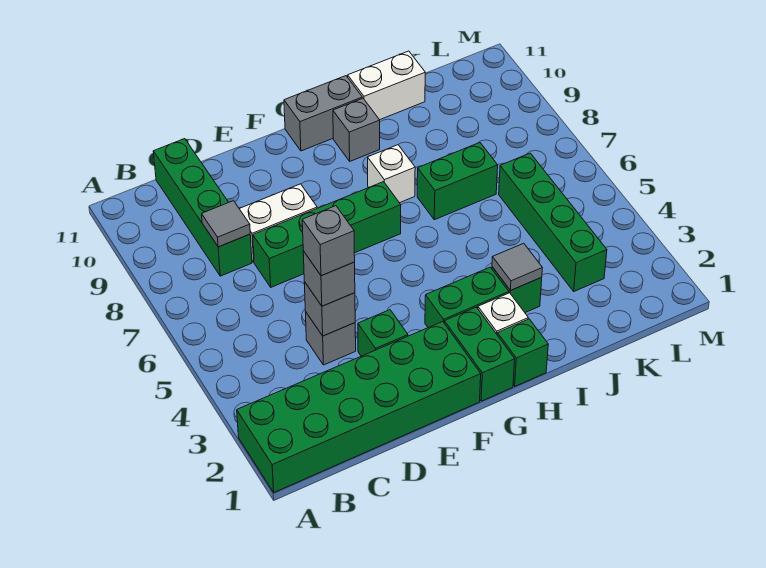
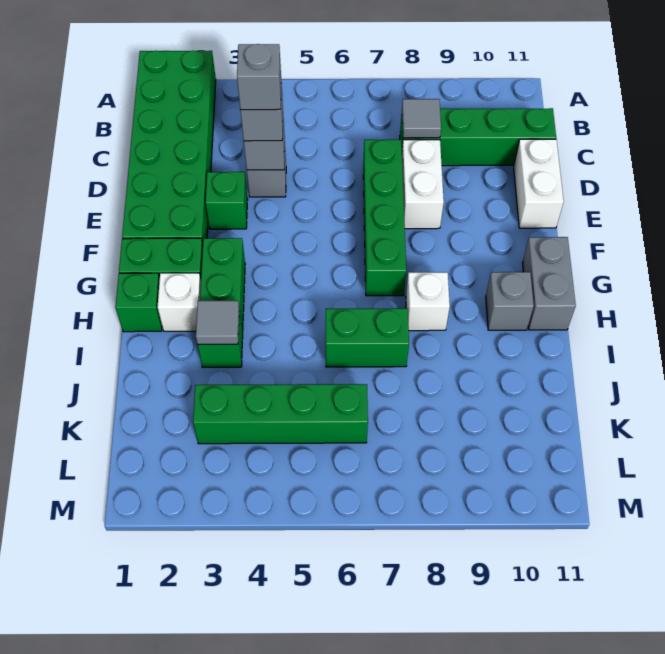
green 1x2 brick [417,143,498,220] -> green 1x2 brick turned to [326,308,409,367]
white 1x2 brick [348,51,425,120] -> white 1x2 brick moved to [514,139,564,228]

